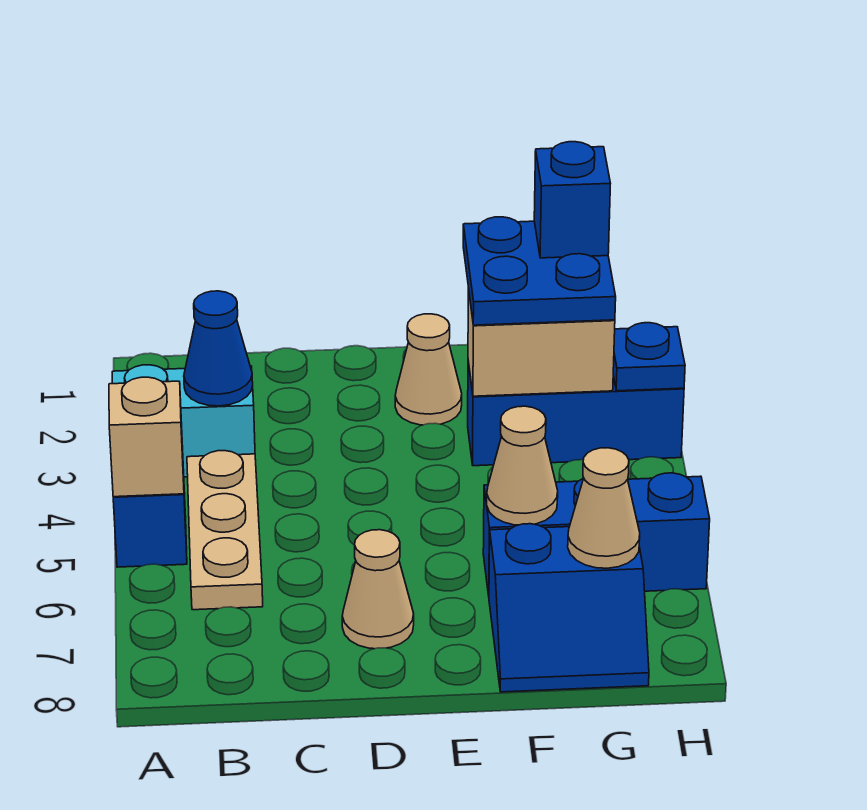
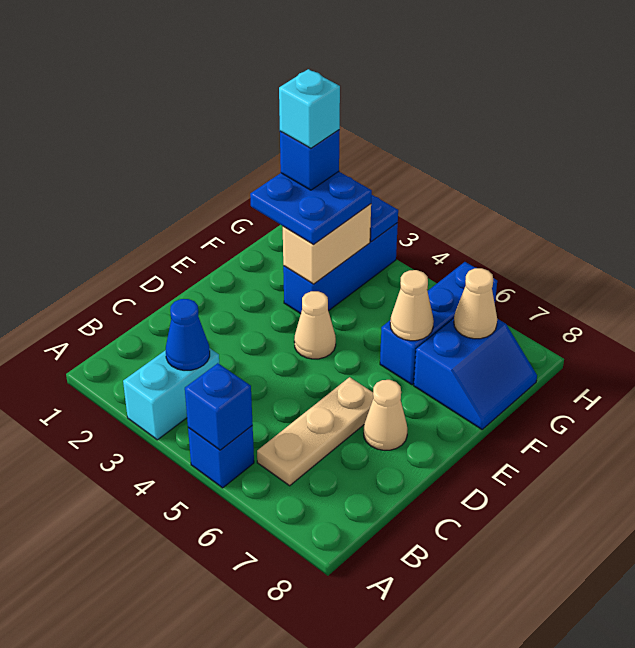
tan 1x1 brick [109,377,184,497] -> blue 1x1 brick [185,363,253,450]
tan 1x3 plate [187,451,263,610] -> tan 1x3 plate turned to [257,377,373,486]
tan 1x1 cone [395,314,462,425] -> tan 1x1 cone moved to [294,291,336,359]
none -> cyan 1x1 brick [279,69,340,148]

